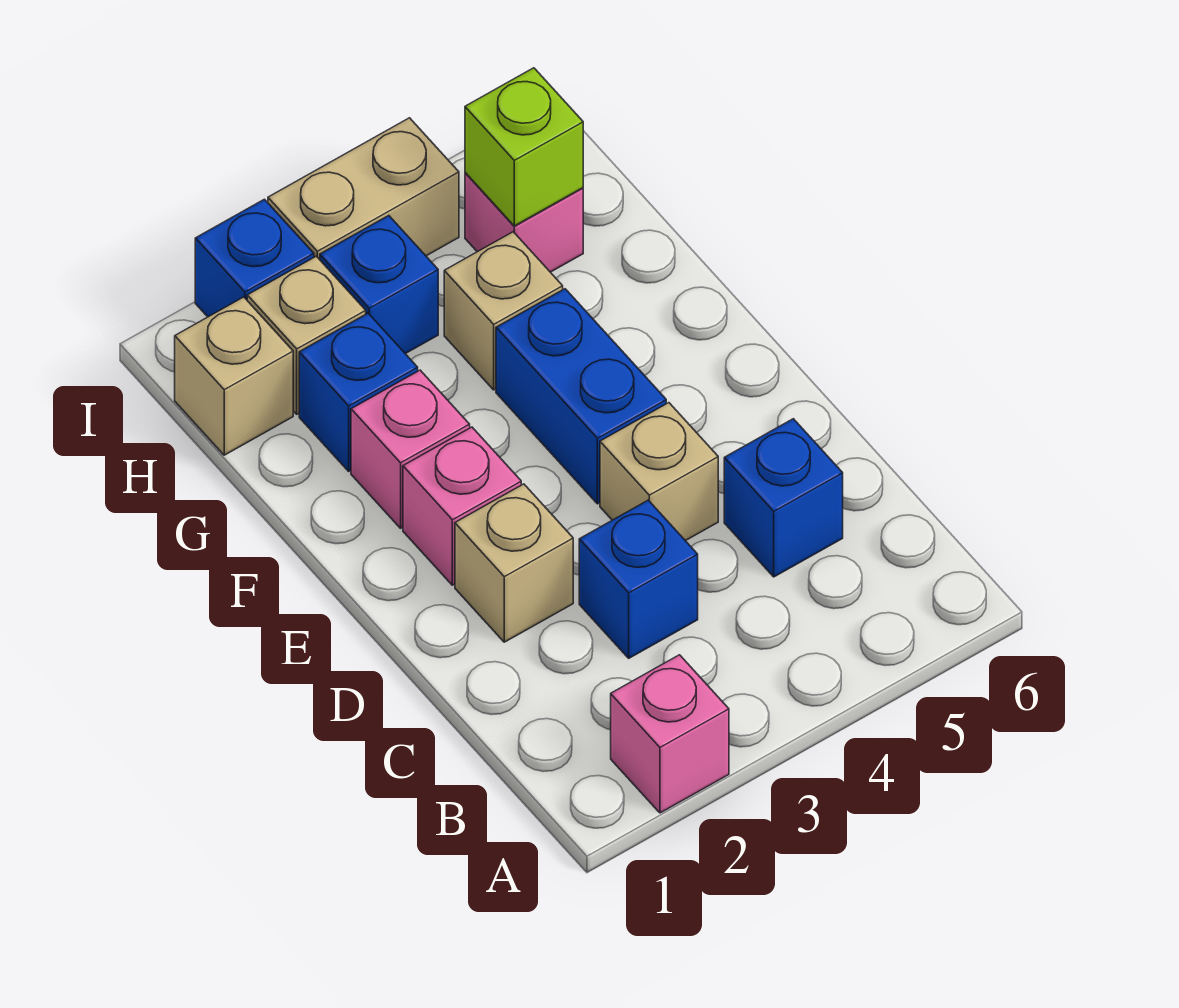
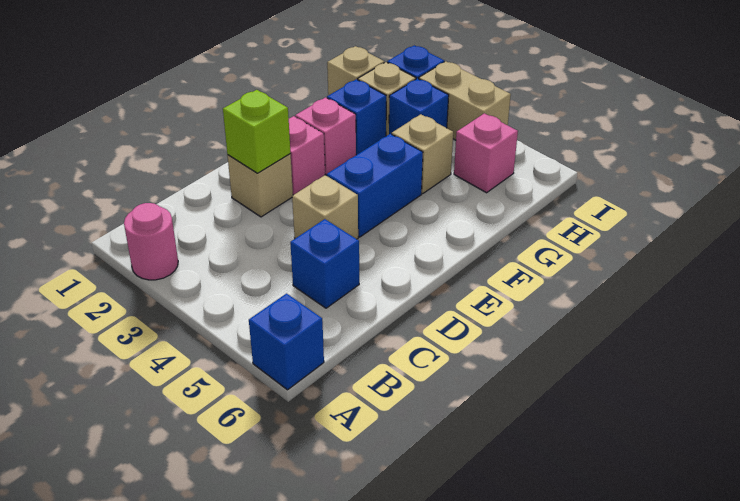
pink 1x1 brick [611,655,729,813] -> pink 1x1 round brick [124,203,178,280]
blue 1x1 brick [579,500,698,658] -> blue 1x1 brick moved to [249,293,324,390]
lime 1x1 brick [465,68,583,226] -> lime 1x1 brick moved to [223,90,290,173]

